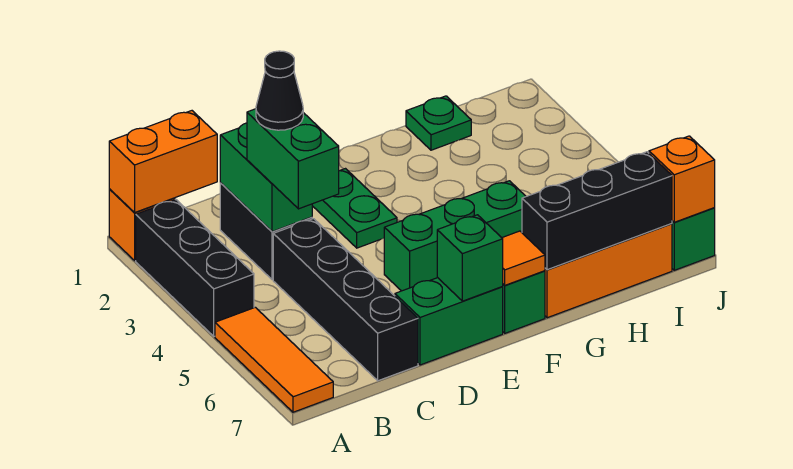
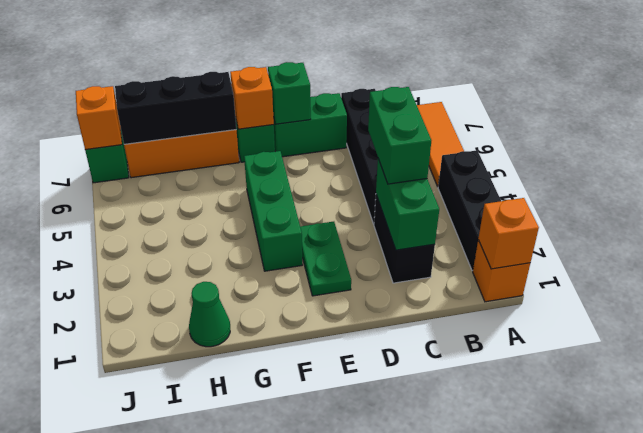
orange 1x2 brick [109,111,217,212] -> orange 1x1 brick [478,198,539,269]
black 1x1 cone [256,51,303,130] -> none
green 1x3 brick [384,181,526,291] -> green 1x3 brick turned to [244,151,302,271]
orange 1x1 tile [502,231,545,285] -> orange 1x1 brick [230,67,274,129]
green 1x1 plate [406,96,471,150] -> green 1x1 cone [189,282,230,347]

